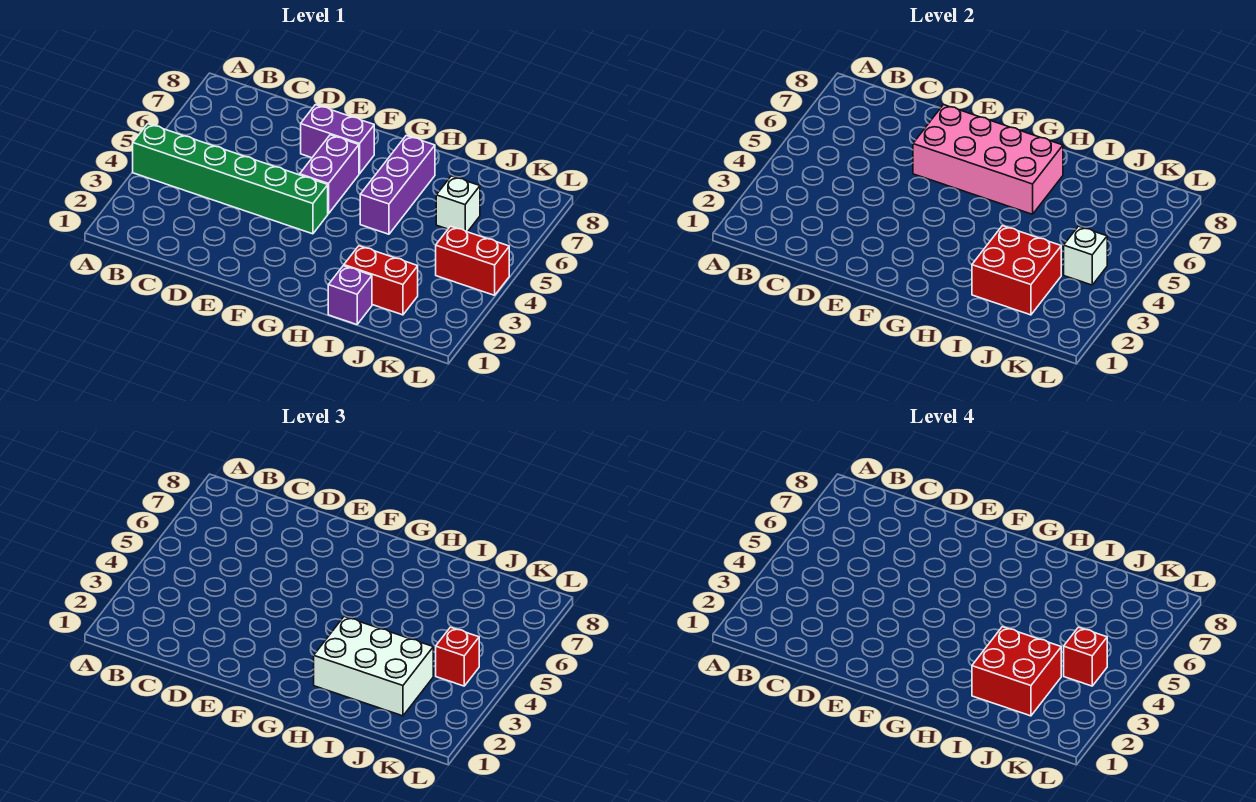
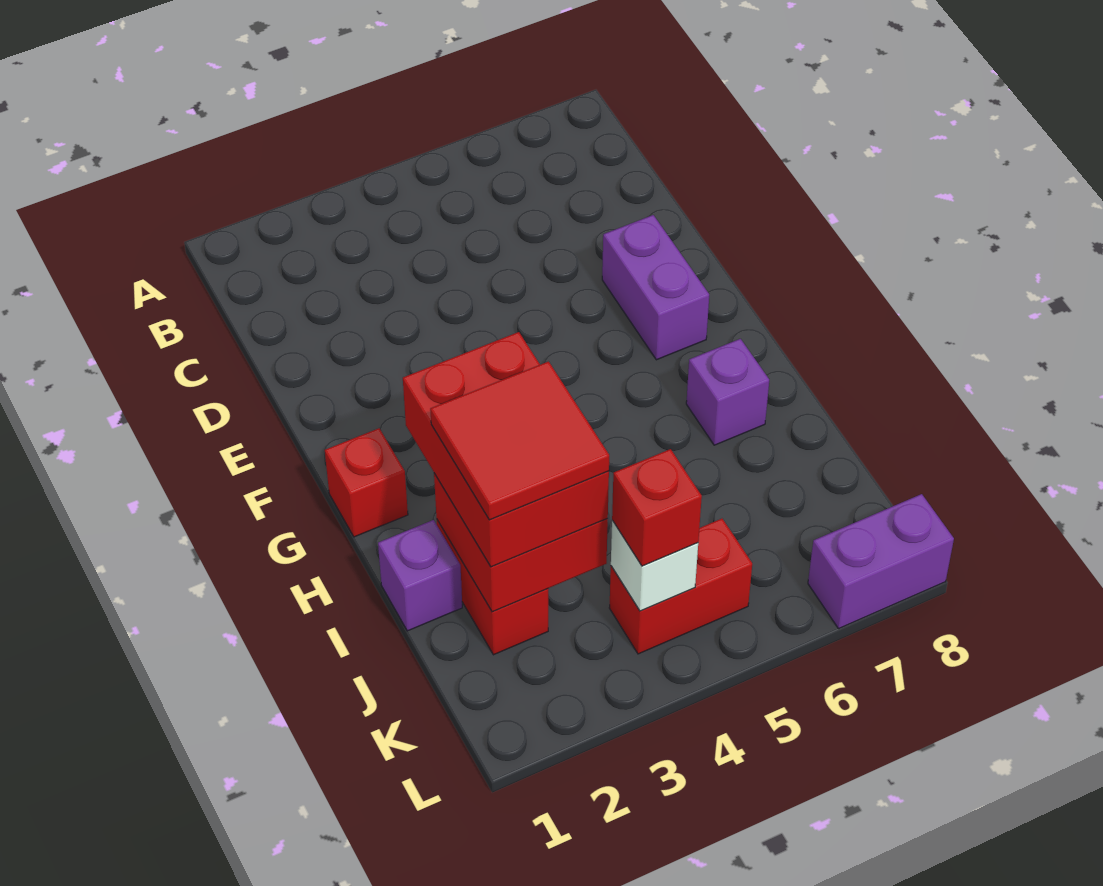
green 1x6 brick [133,124,328,234] -> none
pink 2x4 brick [913,105,1063,214] -> none
purple 1x2 brick [300,135,359,214] -> purple 1x2 brick moved to [808,494,954,628]
white 2x3 brick [314,617,433,716] -> red 2x3 brick [403,332,609,567]
purple 1x3 brick [360,135,435,234] -> purple 1x1 brick [686,339,769,445]
red 2x2 brick [972,627,1061,716] -> red 2x2 tile [430,362,609,520]
white 1x1 brick [436,176,480,232] -> none
red 1x2 brick [436,226,509,295] -> red 1x2 brick turned to [609,519,752,654]
red 1x1 brick [1064,627,1107,686] -> red 1x1 brick moved to [325,428,408,537]

